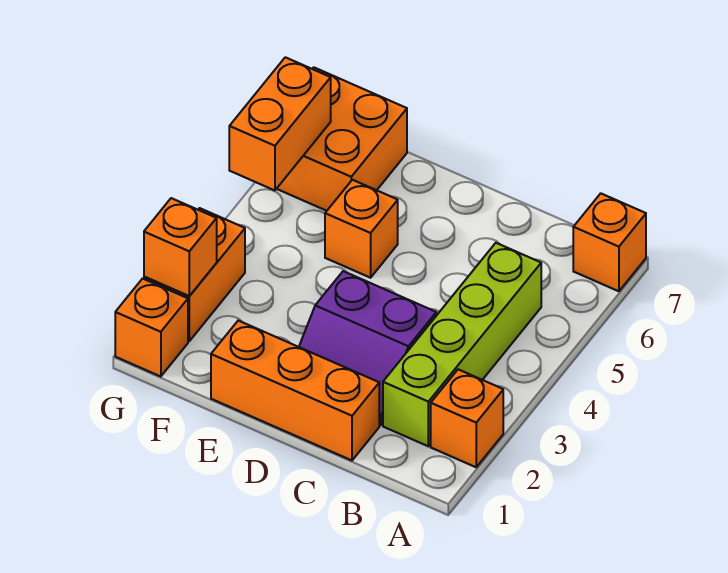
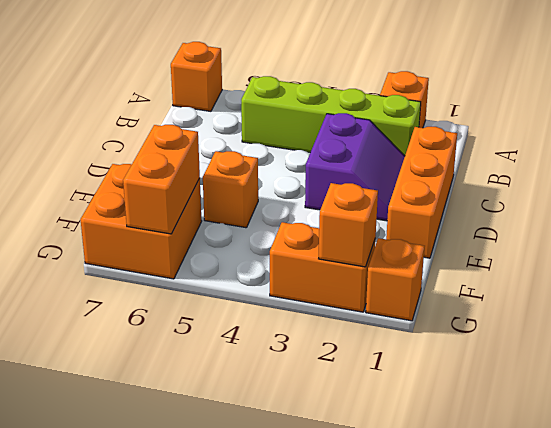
orange 1x2 brick [229,57,331,190] -> orange 1x2 brick turned to [123,125,200,234]

